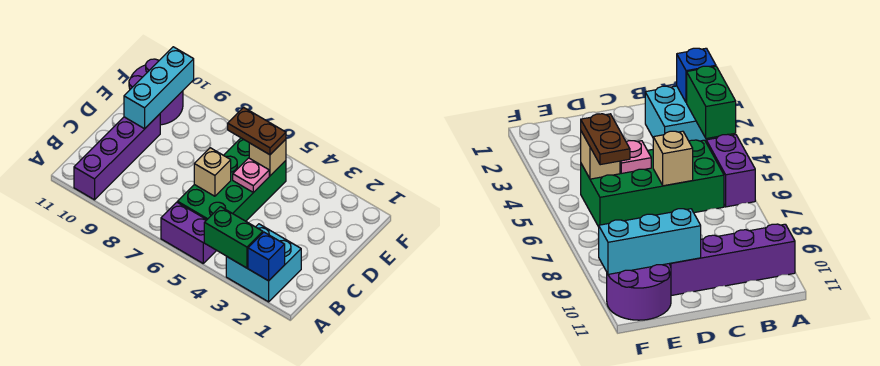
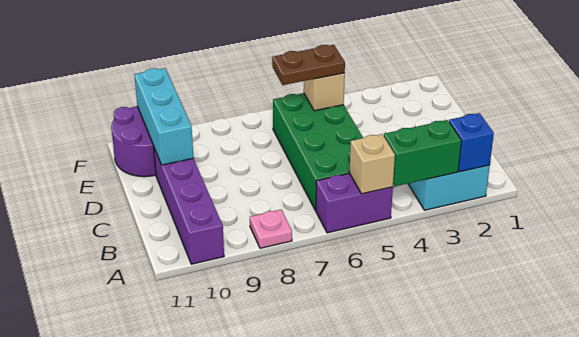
tan 1x1 brick [194,148,231,196] -> tan 1x1 brick moved to [349,134,395,194]
pink 1x1 plate [233,158,269,193] -> pink 1x1 plate moved to [250,210,292,248]

